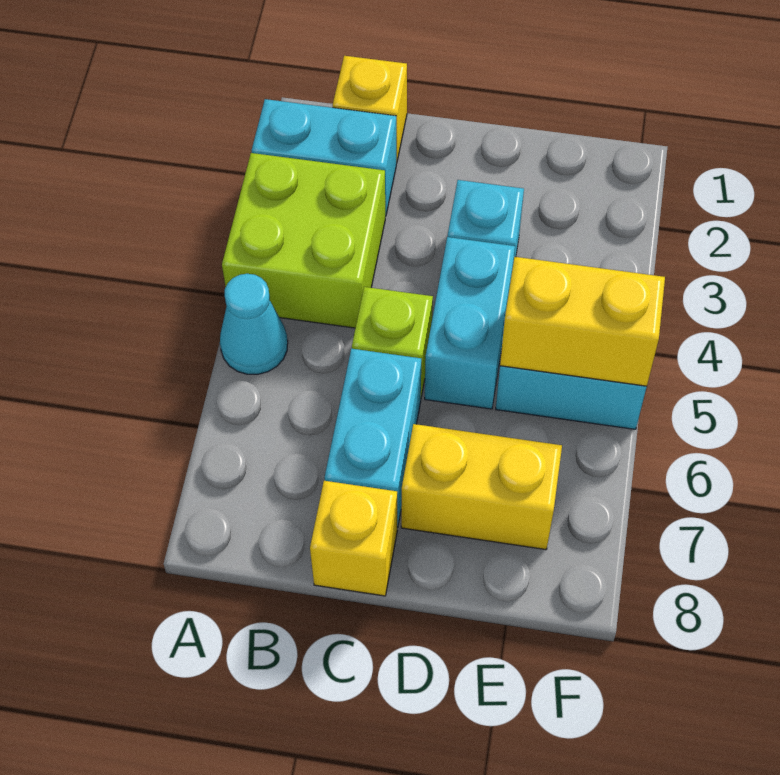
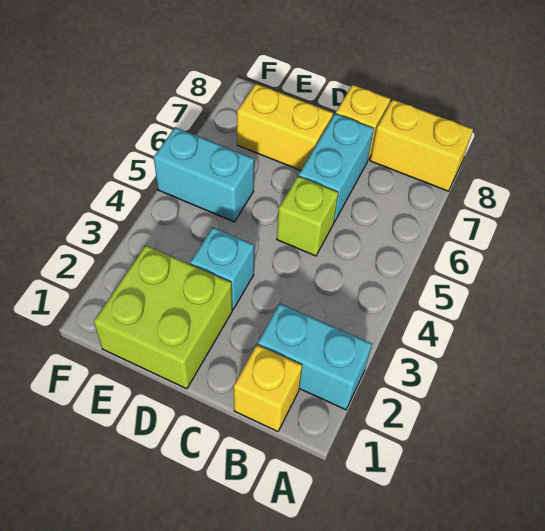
lime 2x2 brick [222,153,385,328] -> lime 2x2 brick moved to [94,245,232,389]
cyan 1x1 cone [220,274,288,374] -> none
cyan 1x2 brick [425,237,515,409] -> none
yellow 1x2 brick [500,257,665,386] -> yellow 1x2 brick moved to [370,100,473,191]

